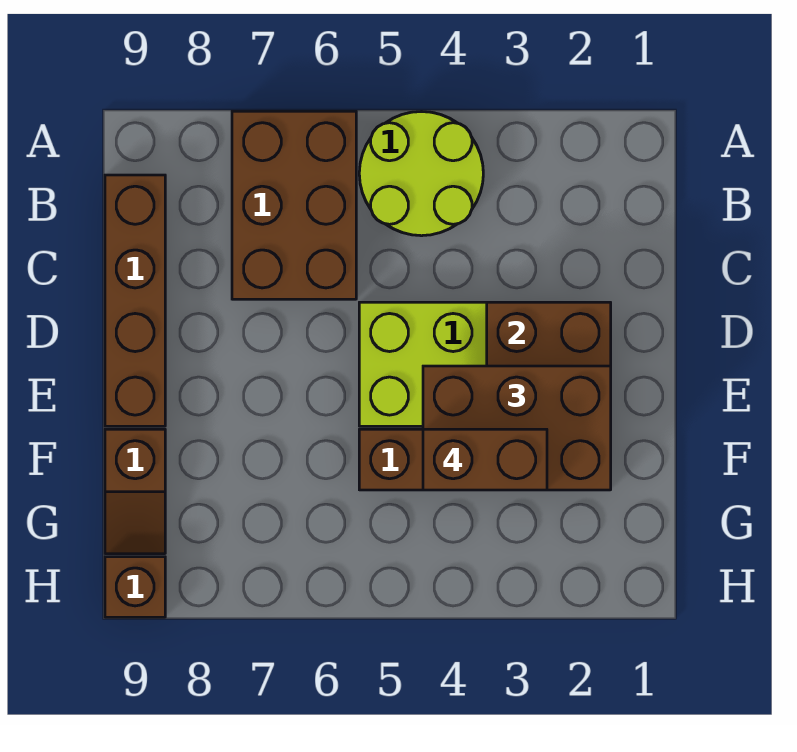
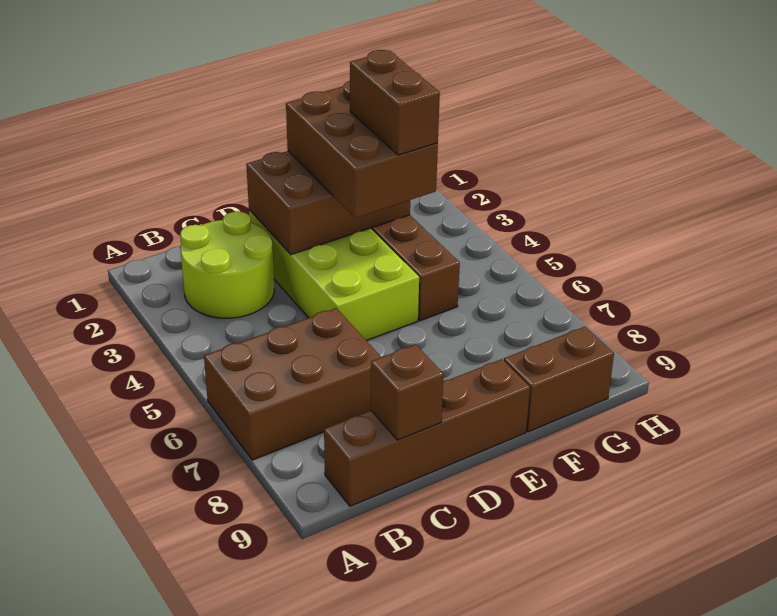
lime 2x2 round brick [359,112,483,236] -> lime 2x2 round brick moved to [180,211,274,318]
brown 1x2 slope [105,429,165,554] -> brown 1x2 brick [504,327,614,432]
brown 1x1 brick [105,557,165,617] -> brown 1x1 brick moved to [371,345,444,440]

